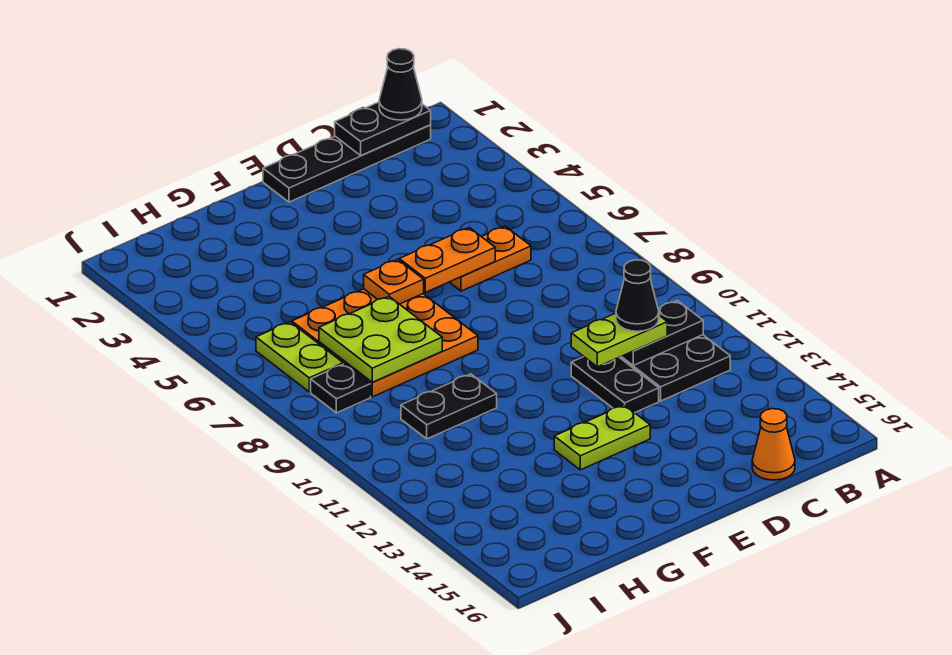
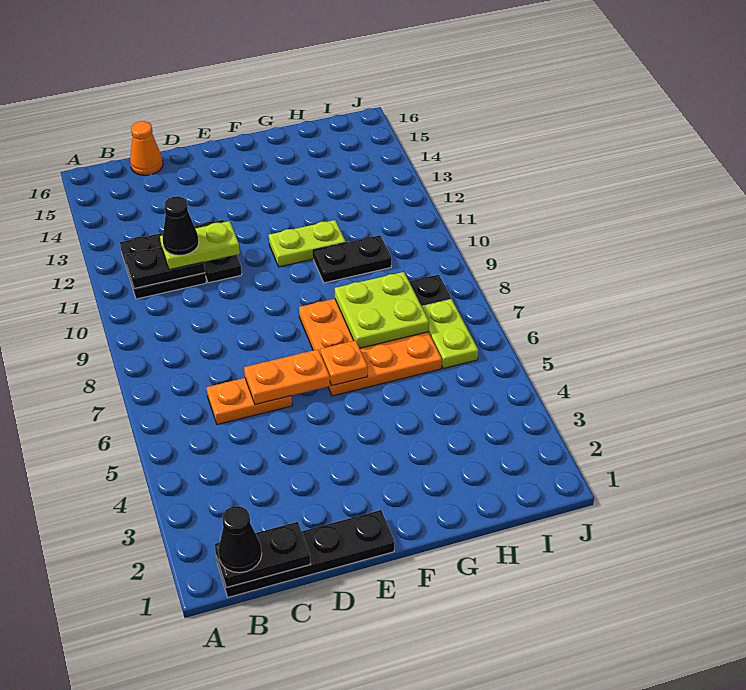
lime 1x2 plate [554,405,650,470] -> lime 1x2 plate moved to [269,220,346,267]

